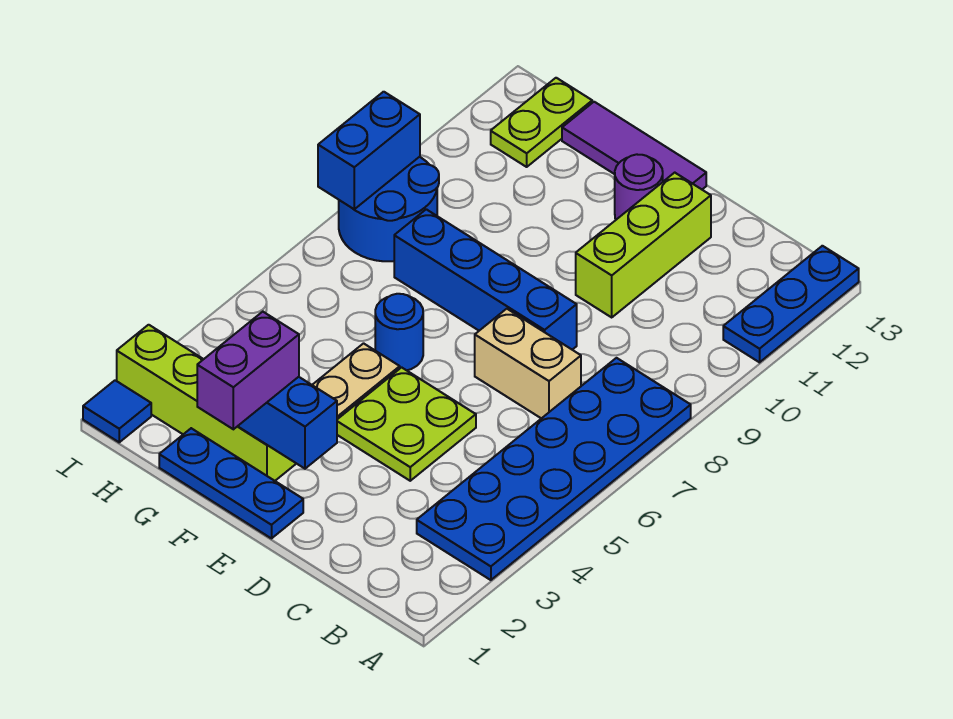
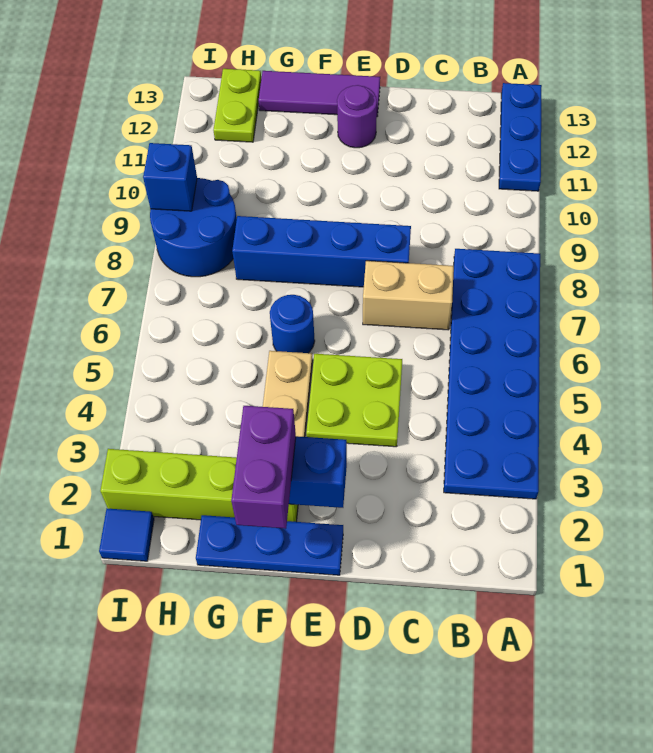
lime 1x3 brick [576,173,711,317] -> none
blue 1x2 brick [318,92,420,209] -> blue 1x1 brick [143,143,197,211]

